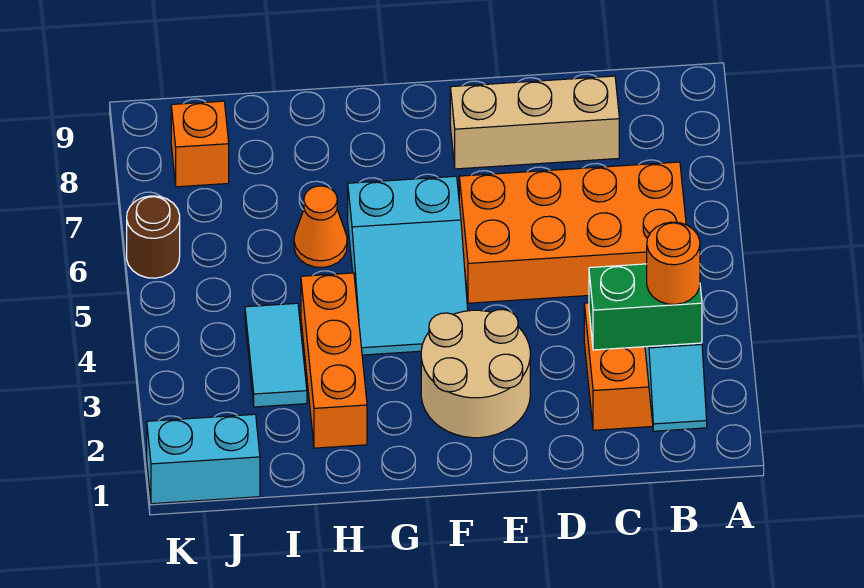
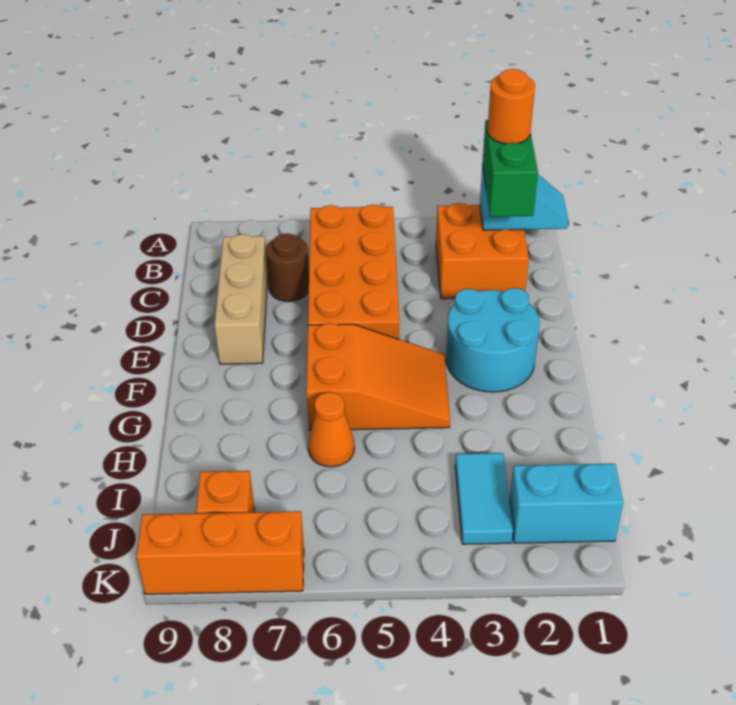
tan 2x2 round brick [421,309,530,438] -> cyan 2x2 round brick [446,288,539,392]
cyan 2x3 slope [348,176,468,355] -> orange 2x3 slope [306,323,450,430]
orange 1x3 brick [301,273,367,448] -> orange 1x3 brick moved to [136,511,304,594]
cyan 1x2 tile [245,303,307,407] -> cyan 1x2 tile turned to [455,453,513,544]
cyan 1x2 brick [147,414,260,504] -> cyan 1x2 brick turned to [509,464,623,543]
brown 1x1 round brick [127,196,180,278] -> brown 1x1 round brick moved to [266,233,309,302]

